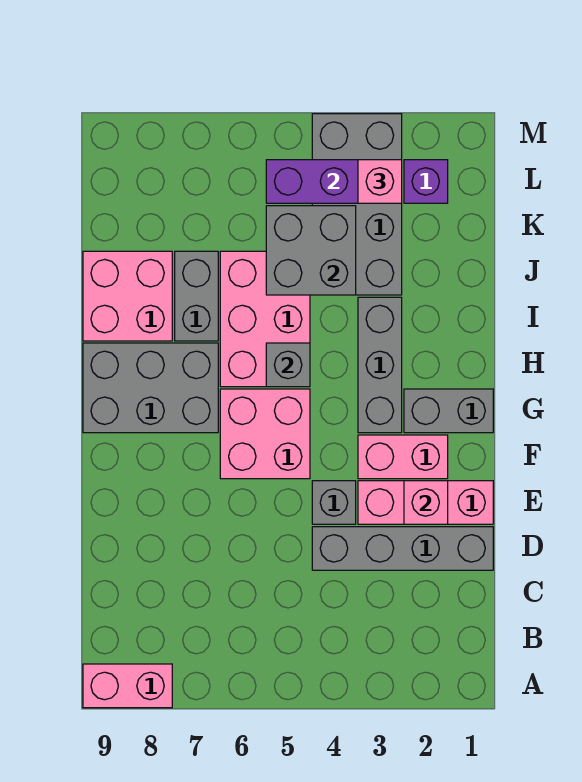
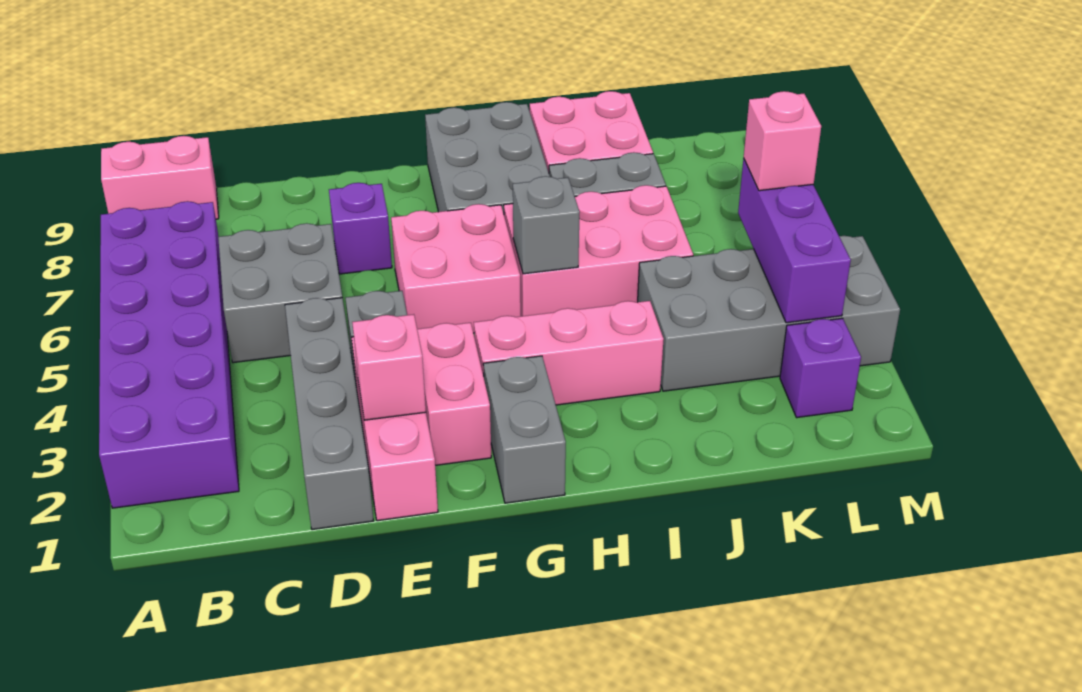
none -> purple 2x6 brick [99,201,239,508]
pink 1x2 brick [83,664,172,708] -> pink 1x2 brick turned to [101,136,219,219]
none -> purple 1x1 brick [329,183,392,274]
grey 1x3 brick [358,297,402,433] -> pink 1x3 brick [474,301,664,405]
grey 2x2 brick [266,206,356,295] -> grey 2x2 brick moved to [218,223,342,363]
pink 1x1 brick [358,160,402,203] -> pink 1x1 brick moved to [744,91,821,191]

